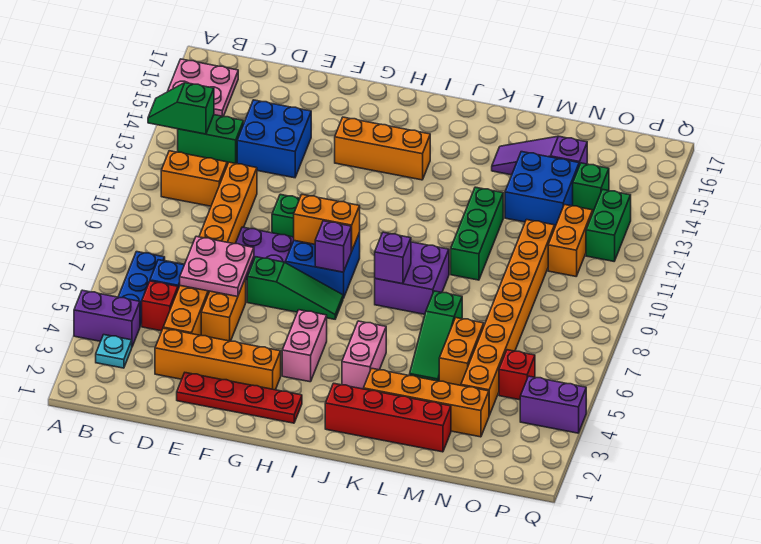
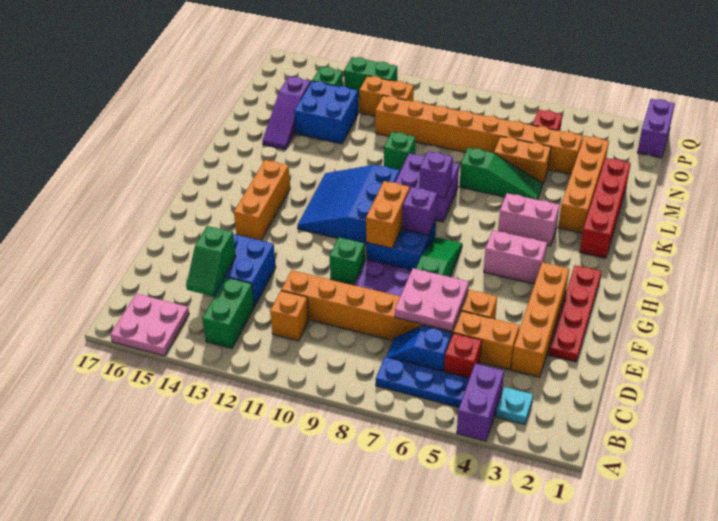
green 1x2 slope [148,83,214,134] -> green 1x2 slope moved to [186,226,236,296]
orange 1x2 brick [161,151,227,206] -> orange 1x1 brick [270,291,309,341]
none -> blue 3x3 slope [298,165,400,245]
green 1x3 brick [451,187,503,280] -> green 1x1 brick [384,132,416,171]
purple 1x2 brick [520,376,586,433] -> purple 1x2 brick moved to [637,99,675,158]

